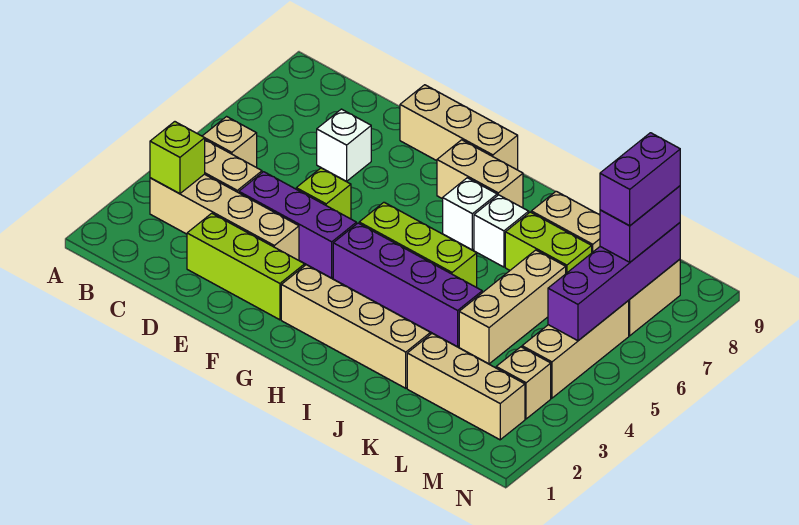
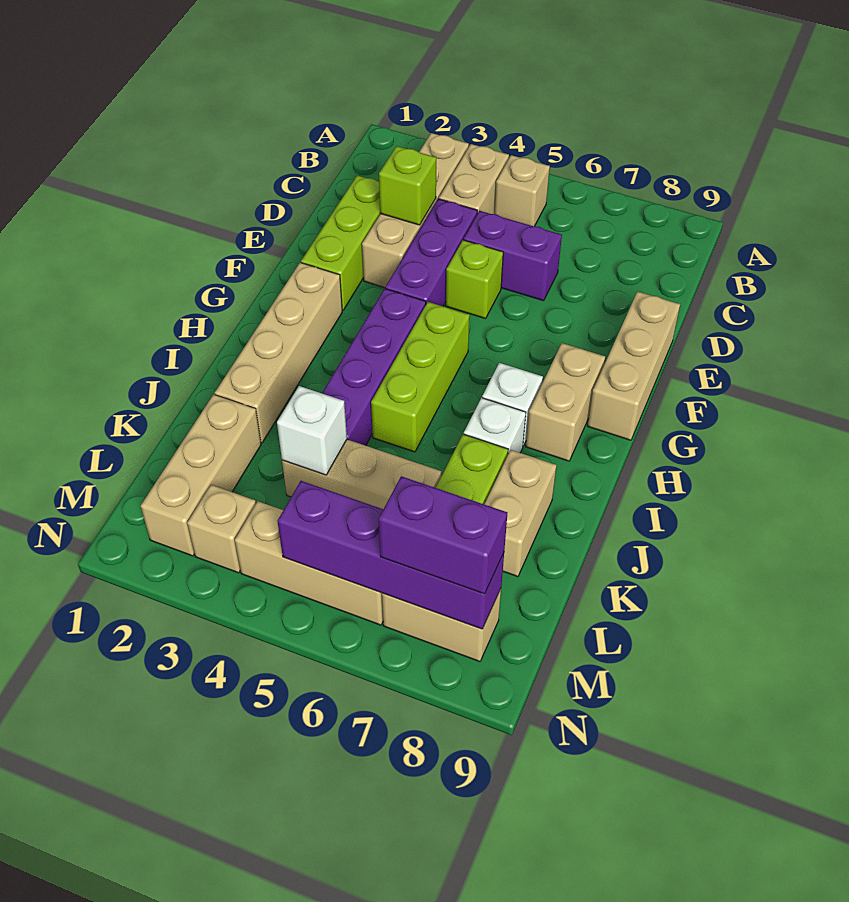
lime 1x1 brick [150,122,205,194] -> lime 1x1 brick moved to [379,146,436,225]
white 1x1 brick [317,109,371,181] -> white 1x1 brick moved to [277,386,347,475]
purple 1x2 brick [600,133,680,226] -> purple 1x2 brick moved to [464,211,562,301]

